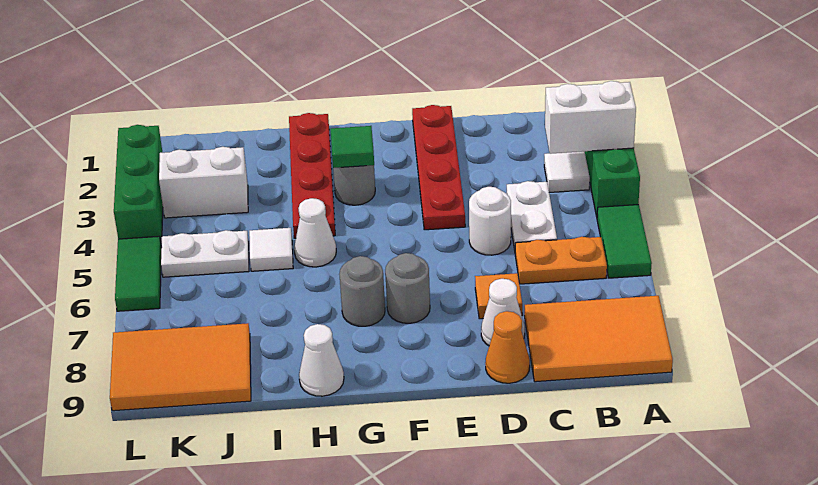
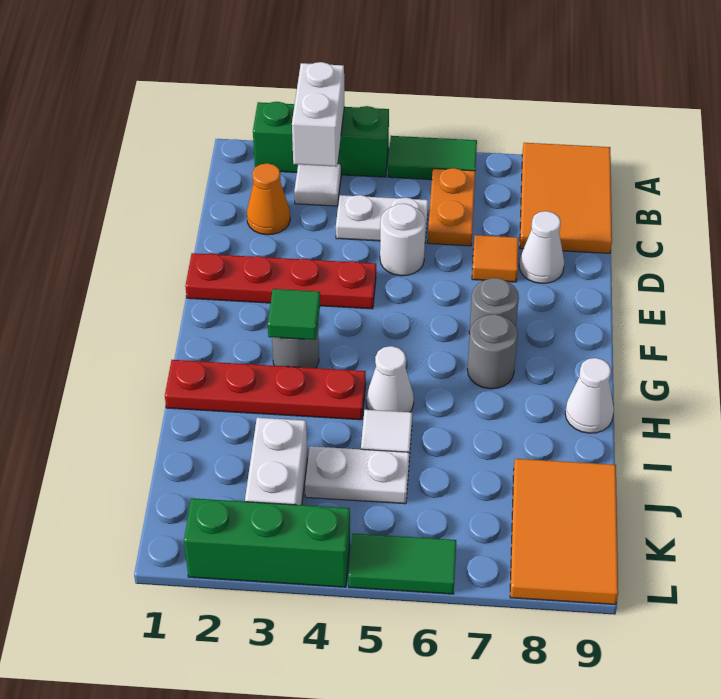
orange 1x1 cone [485,311,530,383] -> orange 1x1 cone moved to [247,163,290,235]
white 1x2 plate [161,230,249,277] -> white 1x2 plate turned to [305,446,409,504]

